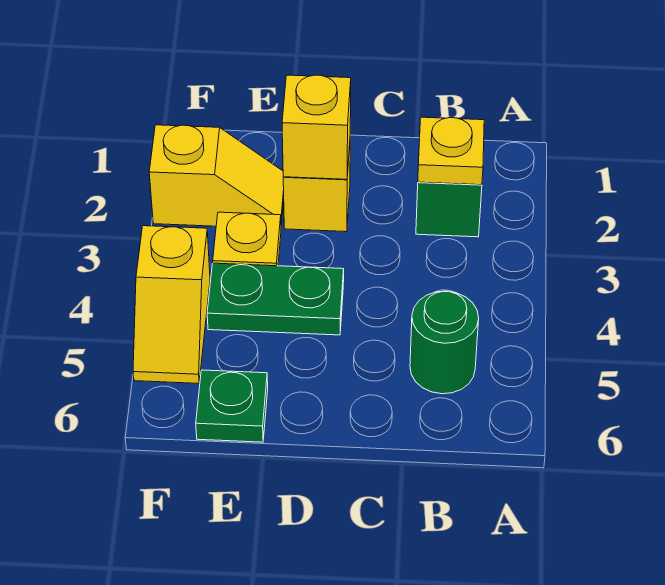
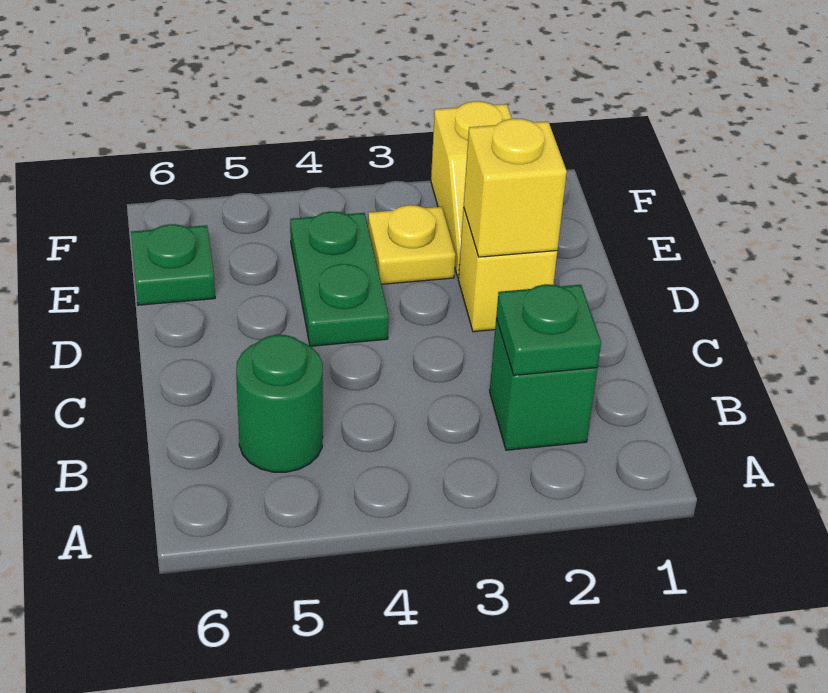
yellow 1x1 plate [418,117,484,185] -> green 1x1 plate [496,284,601,375]
yellow 1x2 slope [133,226,210,383] -> none

